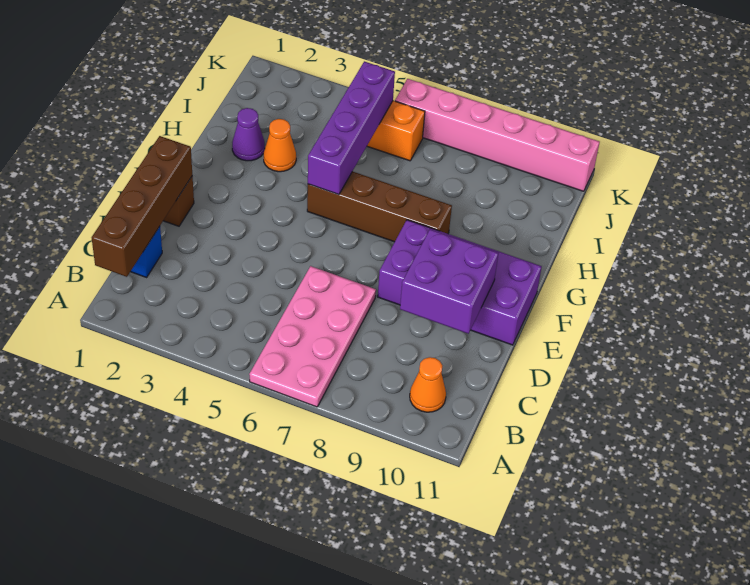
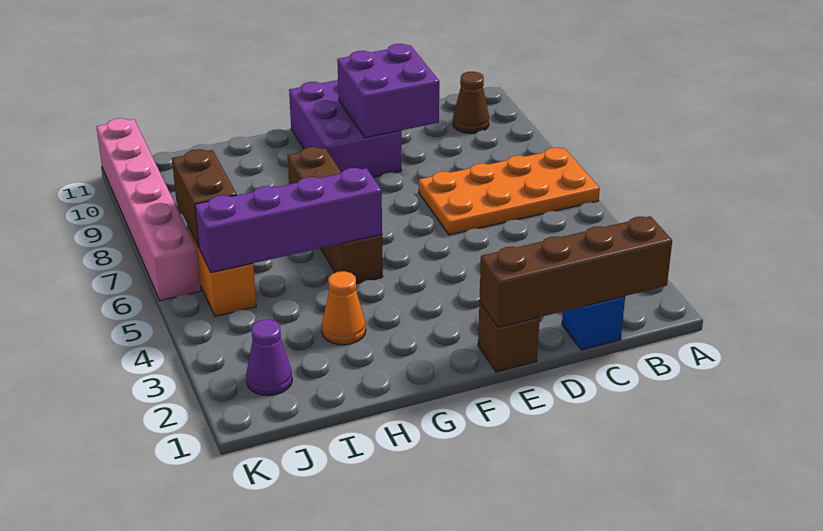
pink 2x4 plate [249,266,376,407] -> orange 2x4 plate [419,148,600,235]
orange 1x1 cone [410,357,446,412] -> brown 1x1 cone [453,72,489,133]
purple 2x4 brick [378,220,542,345] -> purple 2x3 brick [289,80,401,177]
purple 1x1 cone [232,108,265,161] -> purple 1x1 cone moved to [246,319,292,396]
none -> brown 1x2 brick [172,149,237,247]

